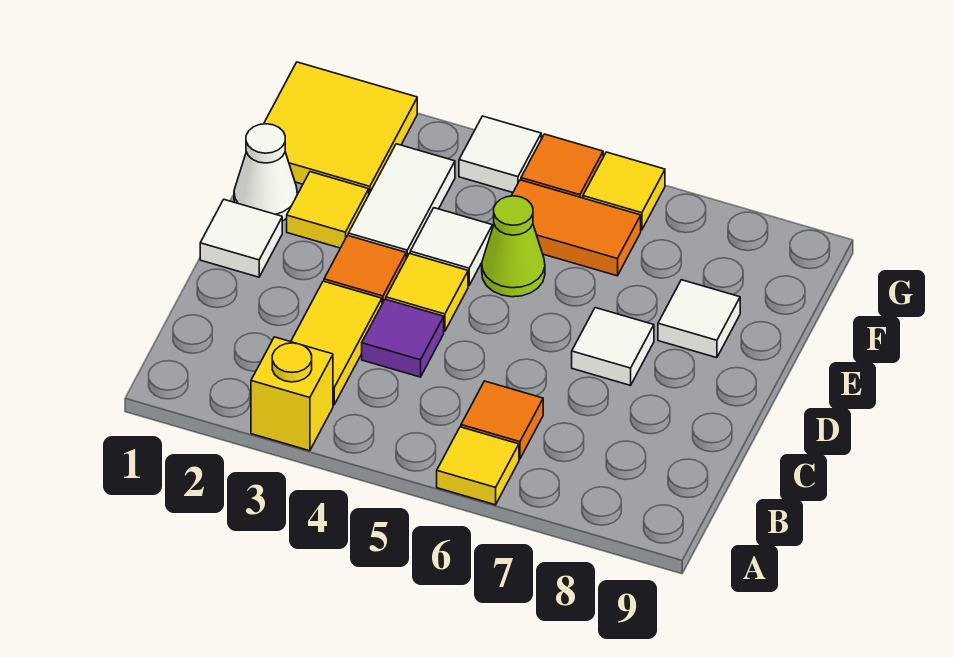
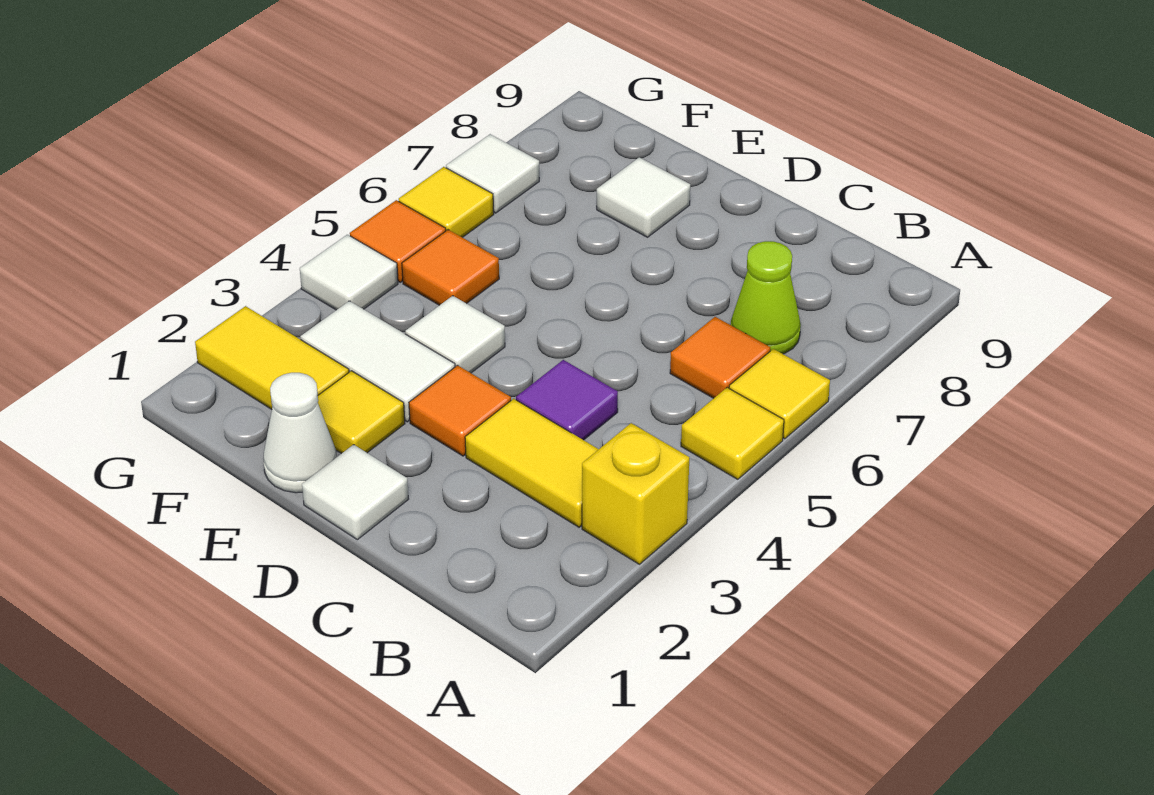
yellow 1x1 tile [386,253,468,331] -> yellow 1x1 tile moved to [681,388,784,479]
white 1x1 tile [572,308,654,385] -> white 1x1 tile moved to [446,134,539,213]
lime 1x1 cone [482,196,545,297] -> lime 1x1 cone moved to [731,241,801,354]
yellow 2x2 tile [264,62,417,194] -> yellow 1x2 tile [195,306,349,409]
orange 1x2 tile [512,180,641,276] -> orange 1x1 tile [402,230,499,305]

